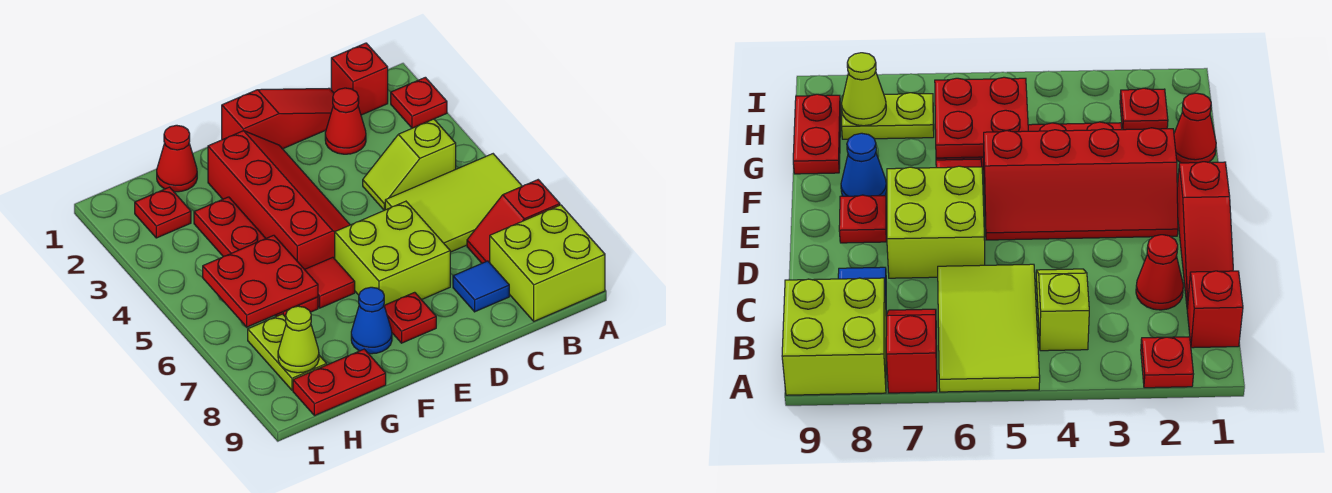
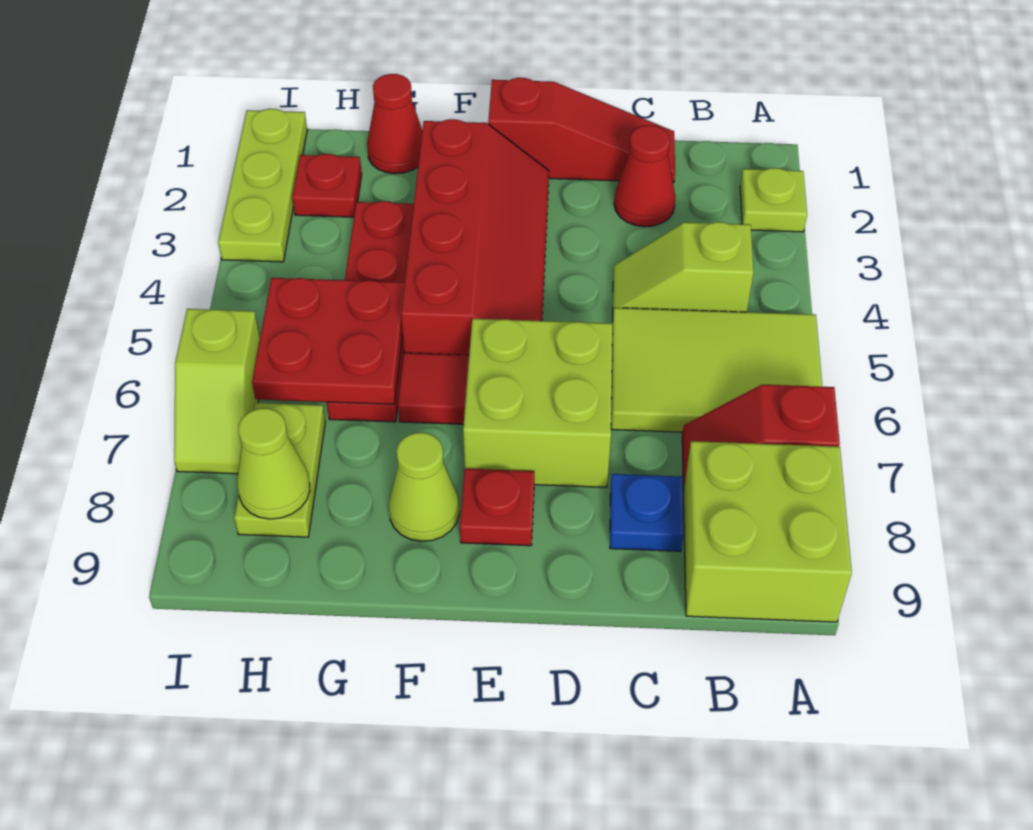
red 1x1 plate [391,77,447,128] -> lime 1x1 plate [740,168,807,232]
red 1x1 brick [331,43,388,115] -> none
blue 1x1 tile [453,261,509,312] -> blue 1x1 plate [610,474,683,551]
blue 1x1 cone [351,287,392,354] -> lime 1x1 cone [389,433,459,541]
red 1x2 plate [293,349,386,416] -> none
none -> lime 1x3 plate [218,109,307,262]
none -> lime 1x2 slope [174,309,260,474]

